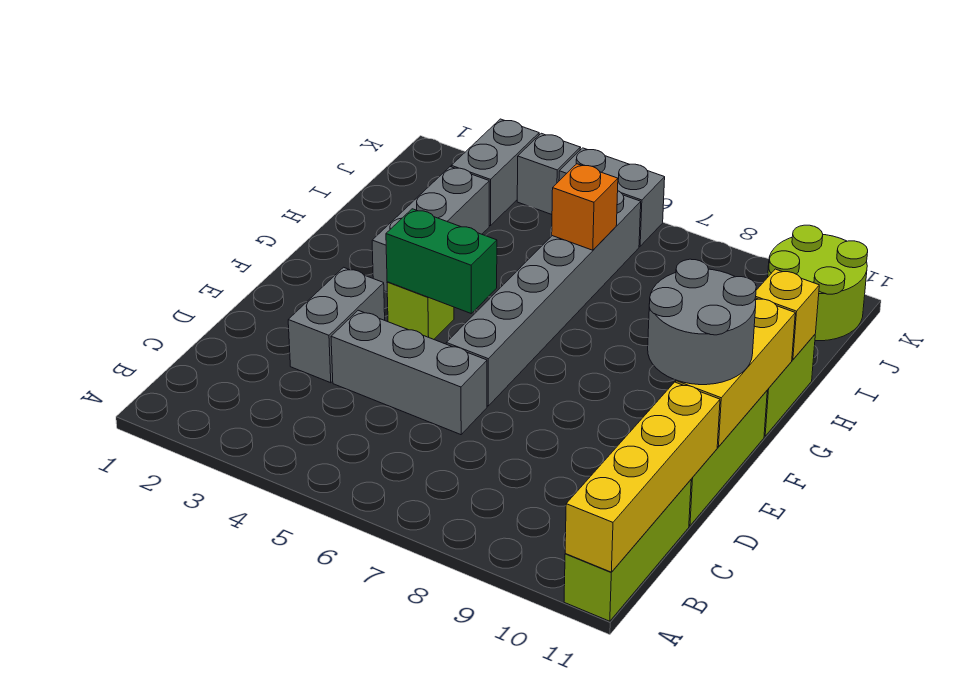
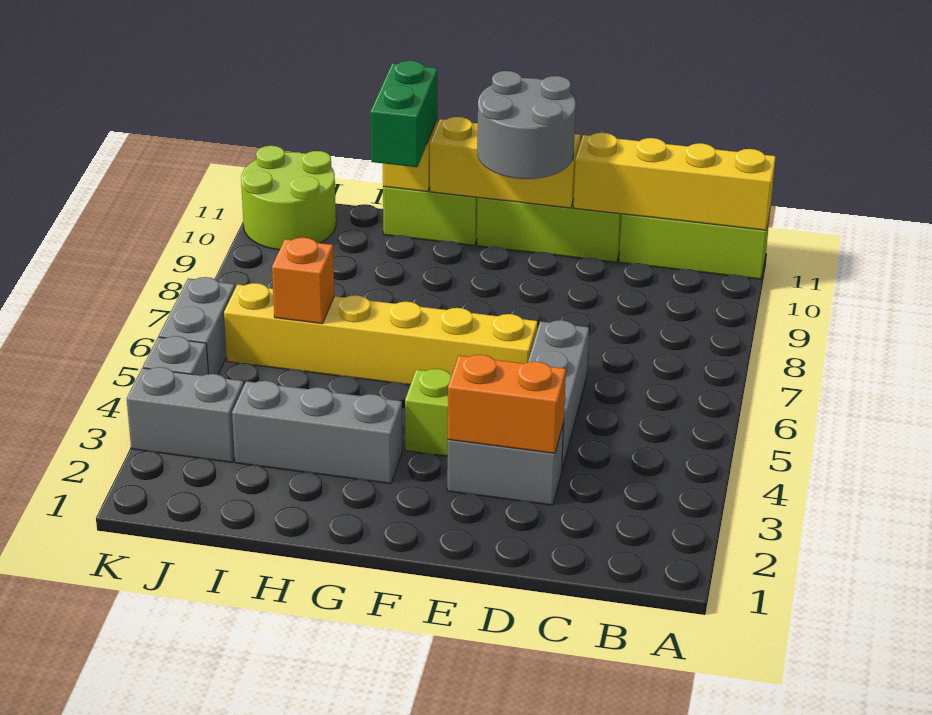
none -> orange 1x2 brick [448,355,566,453]
grey 1x6 brick [446,191,641,406] -> yellow 1x6 brick [224,283,537,385]
green 1x2 brick [386,209,497,313] -> green 1x2 brick moved to [370,61,437,167]

